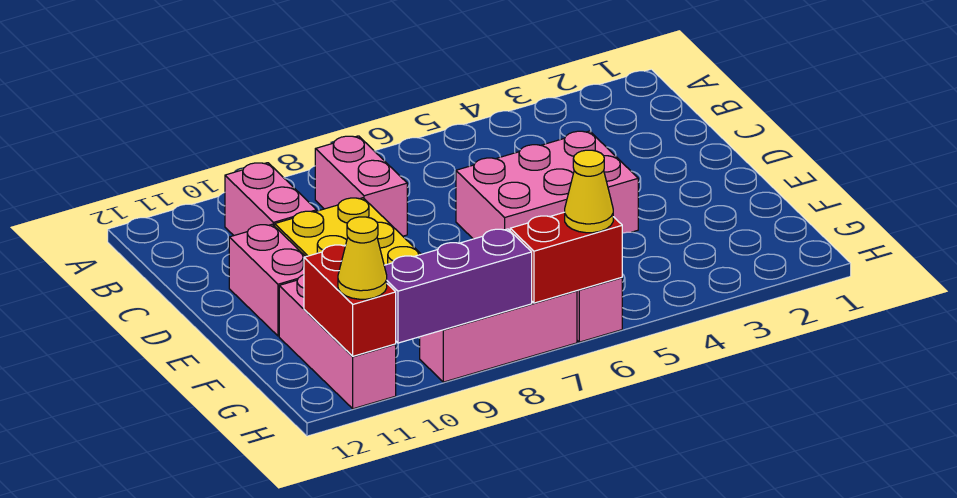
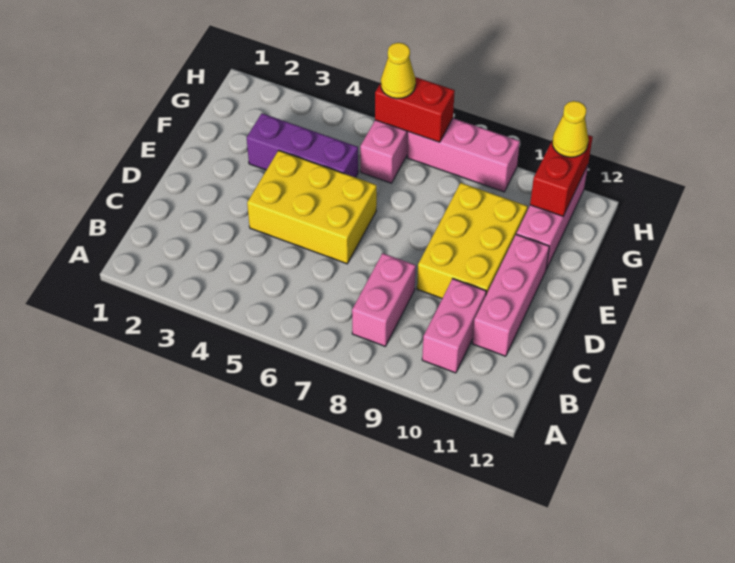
pink 2x3 brick [456,131,638,239] -> yellow 2x3 brick [247,150,377,264]
pink 1x2 brick [229,224,306,336] -> pink 1x3 brick [472,234,549,356]
purple 1x3 brick [384,229,532,343] -> purple 1x3 brick moved to [247,113,358,177]

